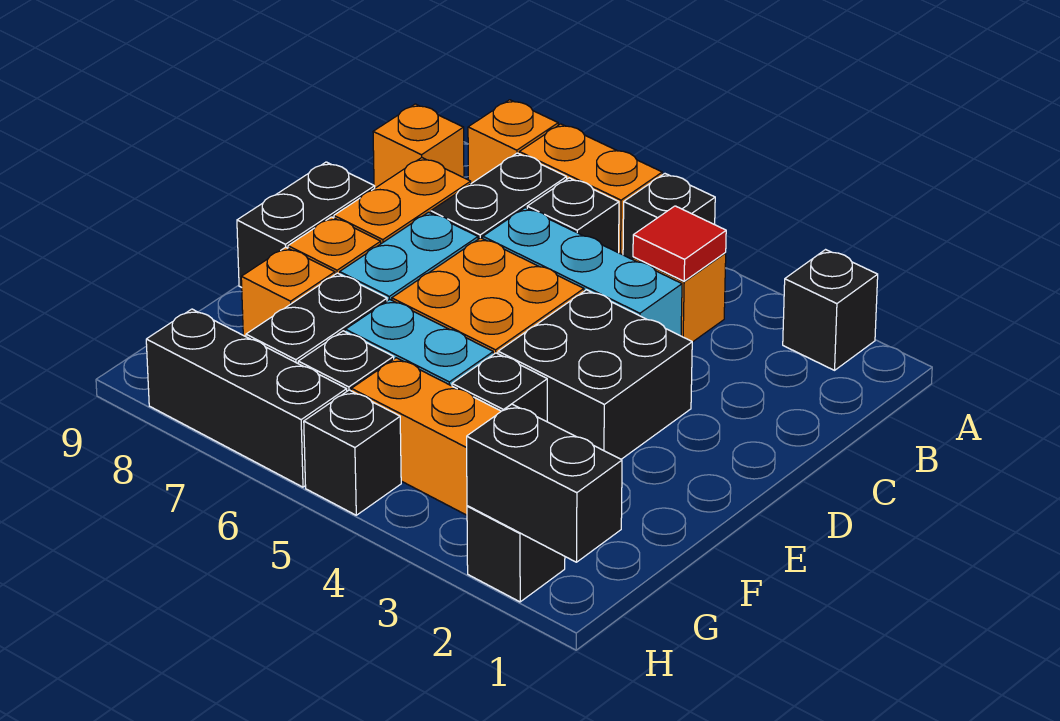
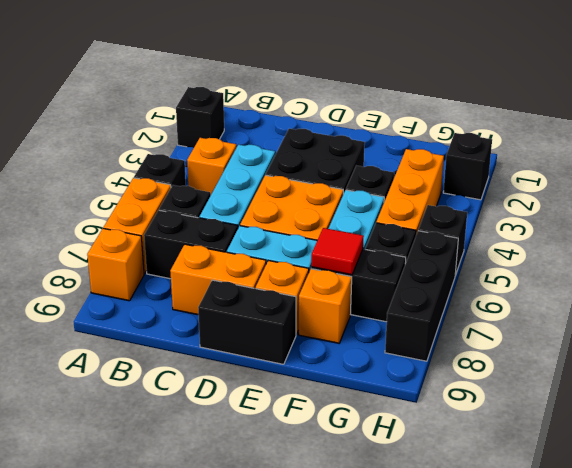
red 1x1 tile [633,206,726,281] -> red 1x1 tile moved to [311,228,364,275]
orange 1x1 brick [373,104,464,188] -> none
black 1x2 brick [467,404,622,562] -> none

